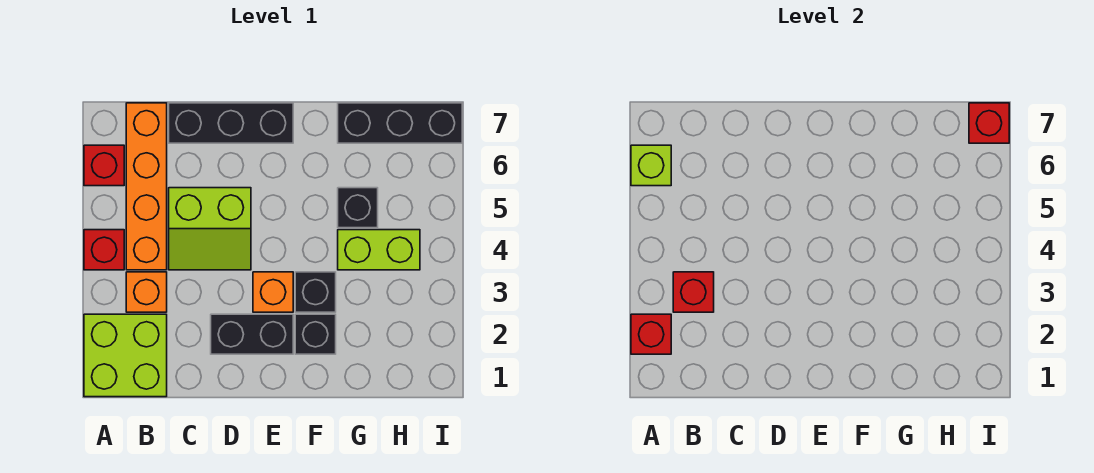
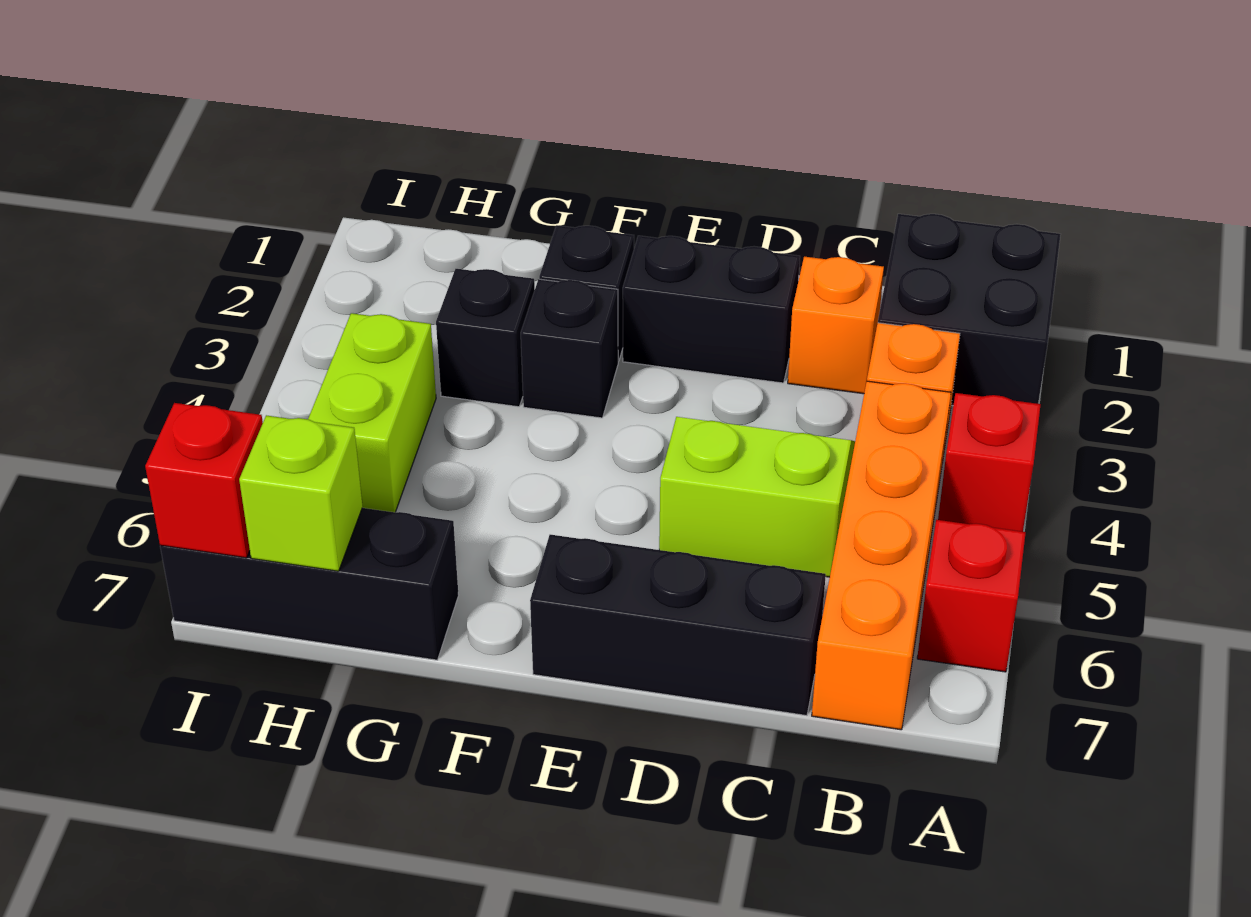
lime 2x2 brick [84,314,167,397] -> black 2x2 brick [878,214,1061,405]
red 1x1 brick [631,314,671,354] -> none
lime 1x1 brick [631,145,671,186] -> lime 1x1 brick moved to [239,415,363,571]
red 1x1 brick [673,272,714,312] -> none
orange 1x1 brick [253,272,293,312] -> orange 1x1 brick moved to [788,257,884,394]
lime 1x2 brick [338,230,420,270] -> lime 1x2 brick turned to [308,313,436,512]
black 1x1 brick [338,188,378,228] -> black 1x1 brick moved to [436,269,535,407]

